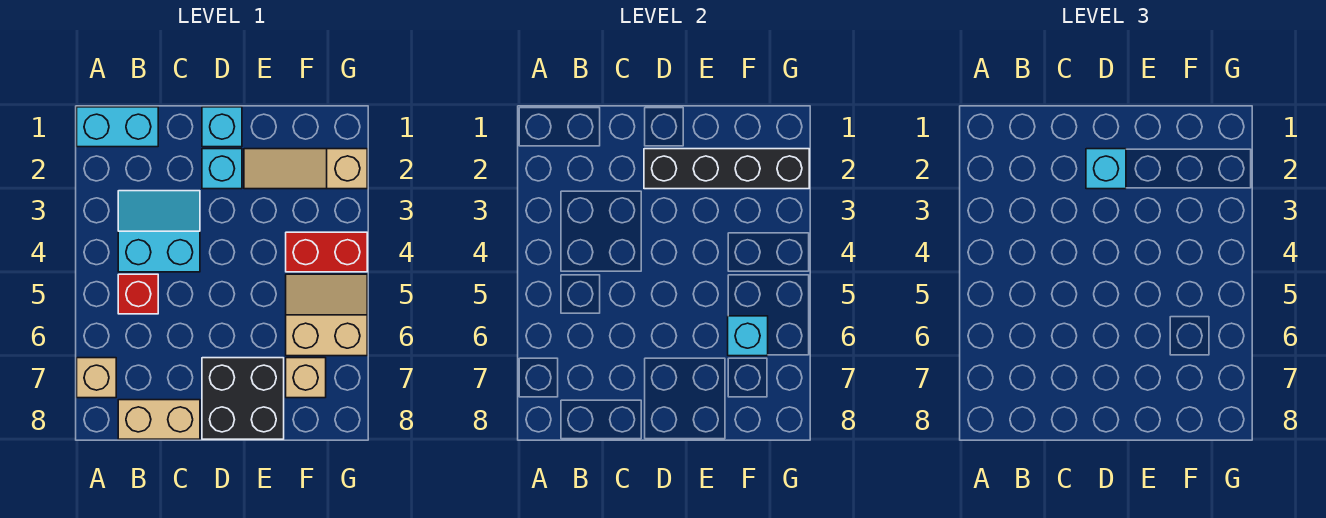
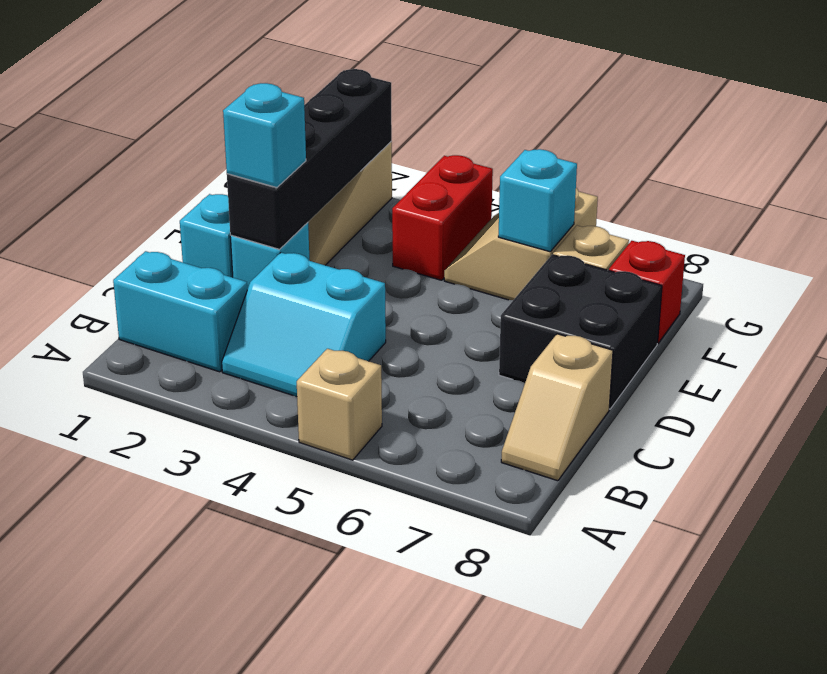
cyan 1x2 brick [77,107,158,147] -> cyan 1x2 brick turned to [113,251,247,372]
tan 1x1 brick [77,358,116,398] -> tan 1x1 brick moved to [297,349,382,460]
cyan 2x2 slope [118,191,200,272] -> cyan 2x2 slope turned to [222,253,386,397]
red 1x1 brick [118,274,158,314] -> red 1x1 brick moved to [609,241,685,343]
tan 1x2 brick [118,400,200,439] -> tan 1x2 slope [501,334,613,481]

